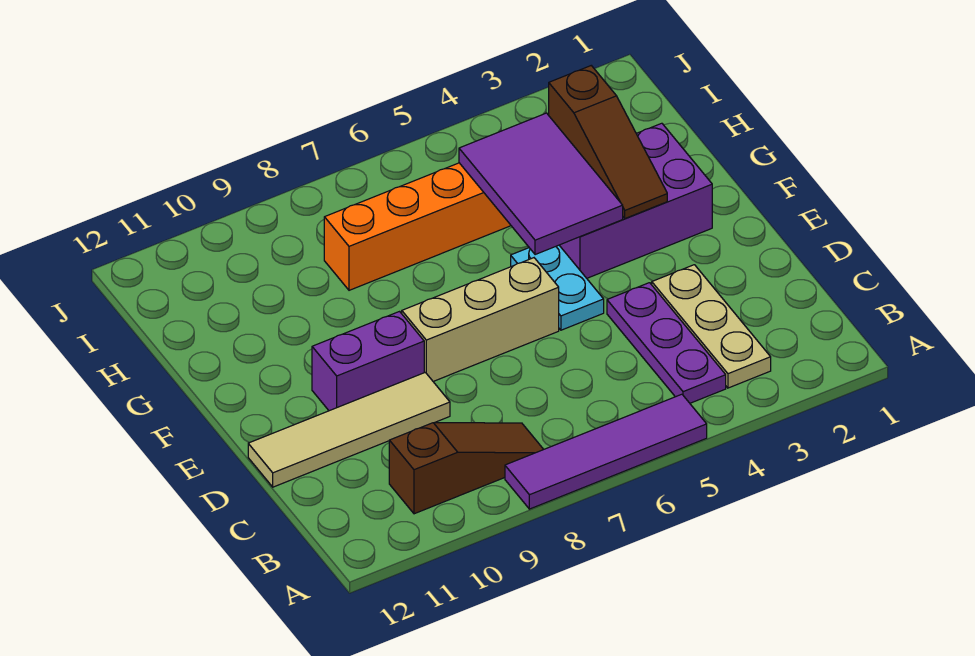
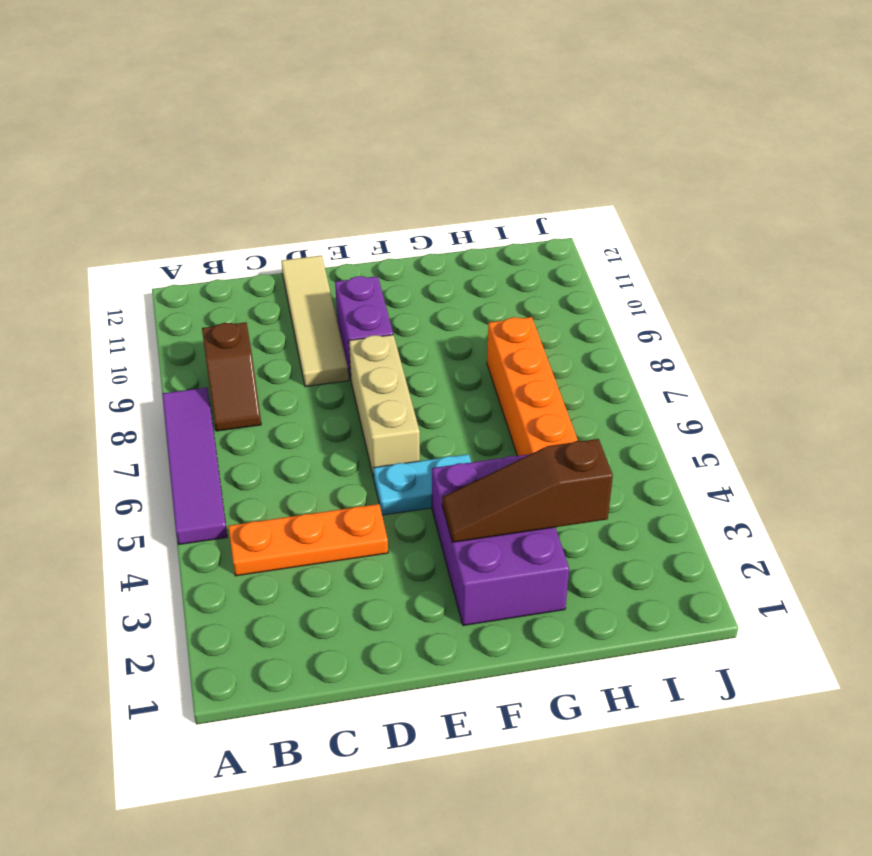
tan 1x3 plate [652,265,771,388] -> none
purple 1x3 plate [607,283,726,403] -> orange 1x3 plate [228,504,388,576]
brown 1x3 slope [389,423,544,514] -> brown 1x2 slope [202,322,261,431]
purple 2x3 tile [459,113,623,255] -> none

